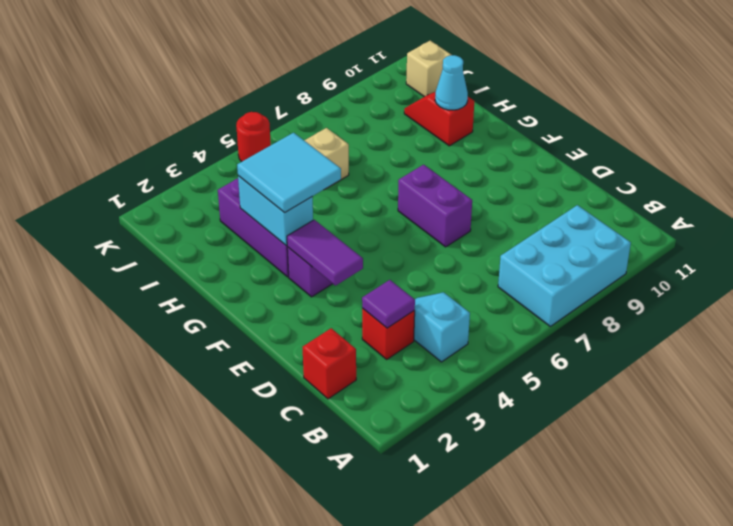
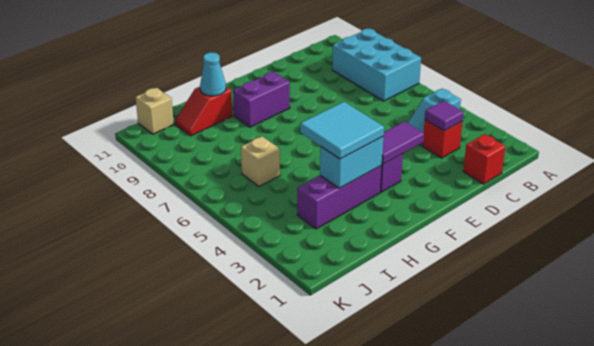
purple 1x2 brick [398,165,472,247] -> purple 1x2 brick moved to [233,72,290,127]
red 1x1 round brick [236,112,271,162] -> none

